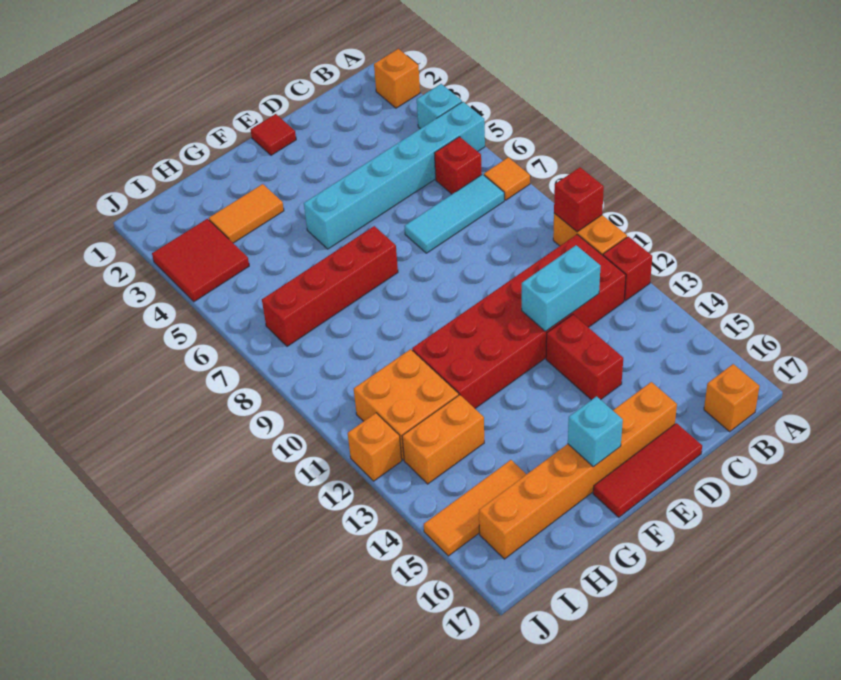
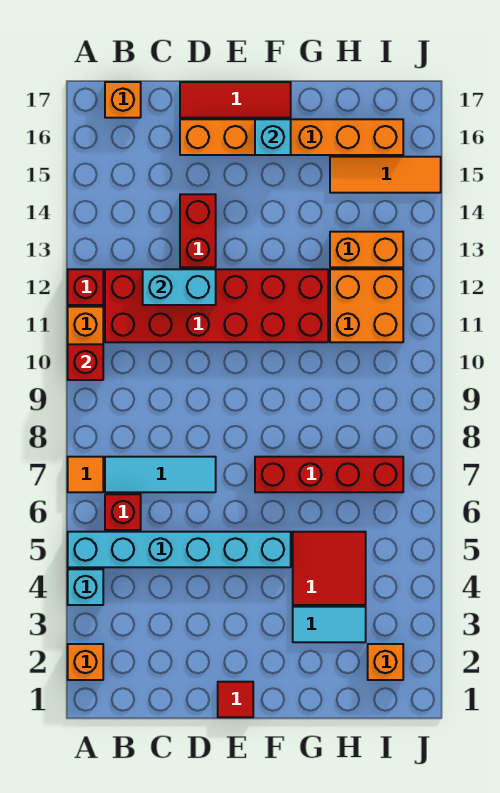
orange 1x2 tile [209,184,284,243] -> cyan 1x2 tile [293,607,366,642]
red 2x2 tile [152,219,249,302] -> red 2x2 tile moved to [293,532,366,605]
orange 1x1 brick [348,413,402,481] -> orange 1x1 brick moved to [368,644,403,680]

